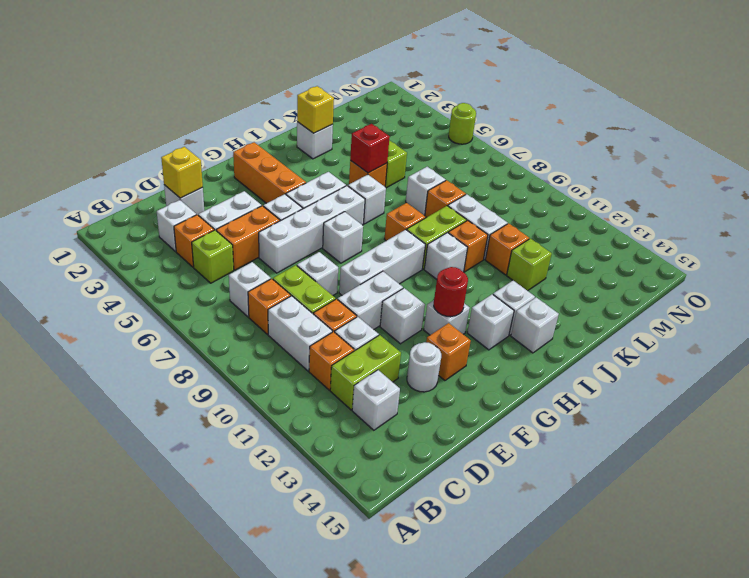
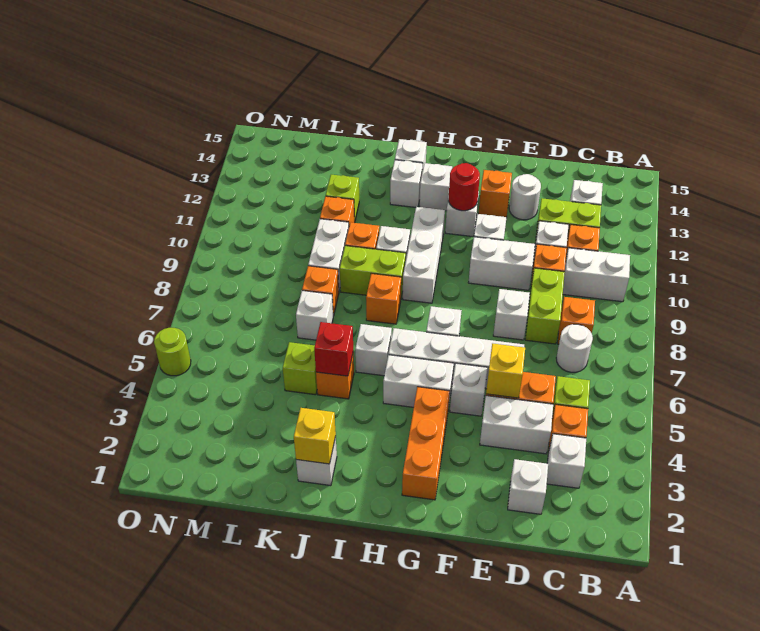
white 1x1 brick [229,262,271,317] -> white 1x1 round brick [556,324,593,372]
white 1x2 brick [268,296,332,371] -> white 1x2 brick turned to [563,248,630,302]
yellow 1x1 brick [161,147,203,198] -> yellow 1x1 brick moved to [486,343,525,398]
white 1x3 brick [339,230,425,295] -> white 1x3 brick turned to [403,207,445,303]

